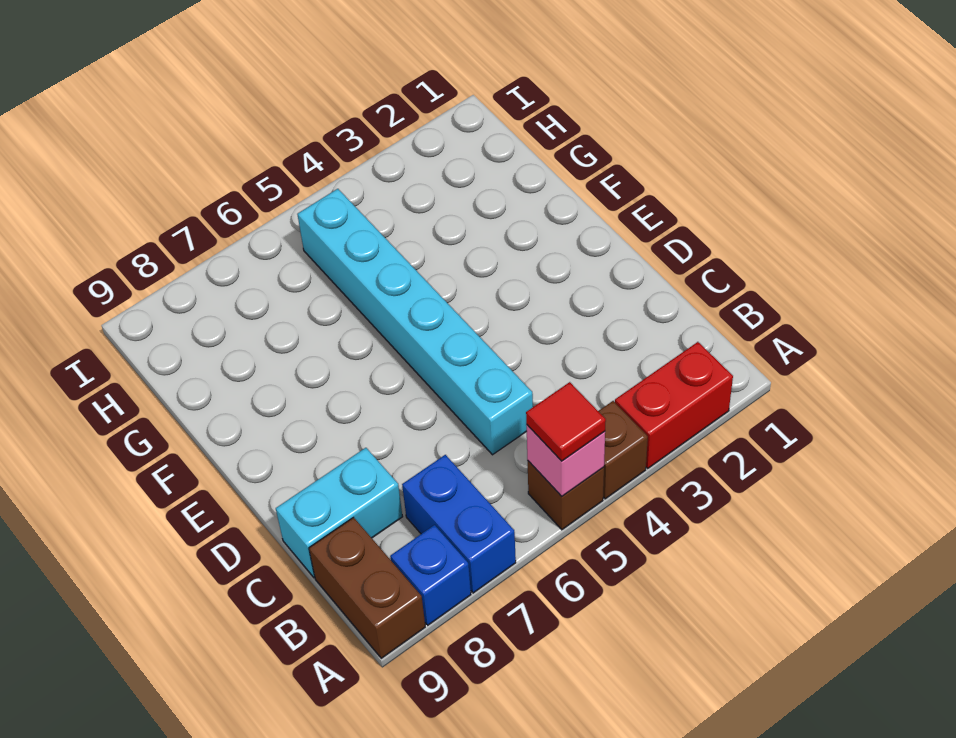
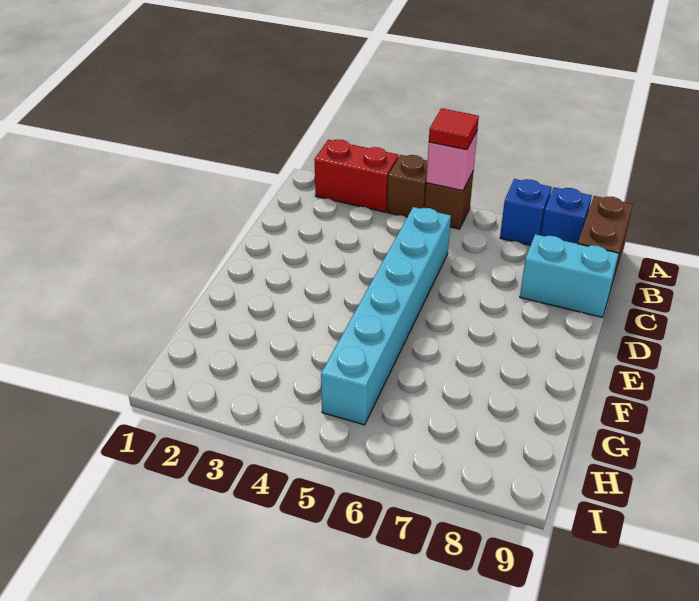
blue 1x2 brick [402,455,516,593] -> blue 1x1 brick [500,179,552,245]

